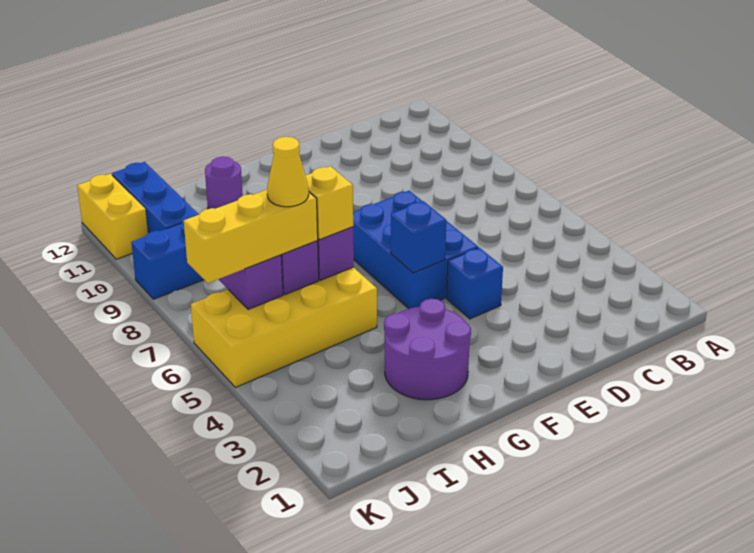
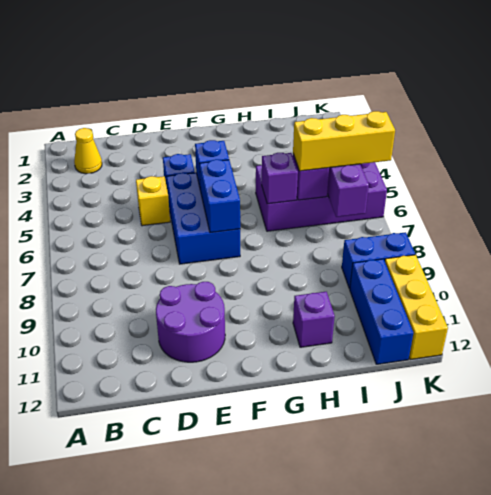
none -> blue 1x2 brick [199,160,240,233]
purple 2x2 round brick [384,299,471,400] -> purple 2x2 round brick moved to [156,282,225,362]
yellow 2x4 brick [191,267,377,387] -> purple 2x4 brick [256,162,387,231]
yellow 1x1 brick [305,166,353,240] -> yellow 1x1 brick moved to [136,176,170,226]
purple 1x1 round brick [205,156,243,209] -> purple 1x1 brick [293,292,335,347]
yellow 1x1 cone [267,137,309,207] -> yellow 1x1 cone moved to [74,128,102,174]
yellow 1x2 brick [77,174,148,259] -> yellow 1x3 brick [385,255,448,360]

